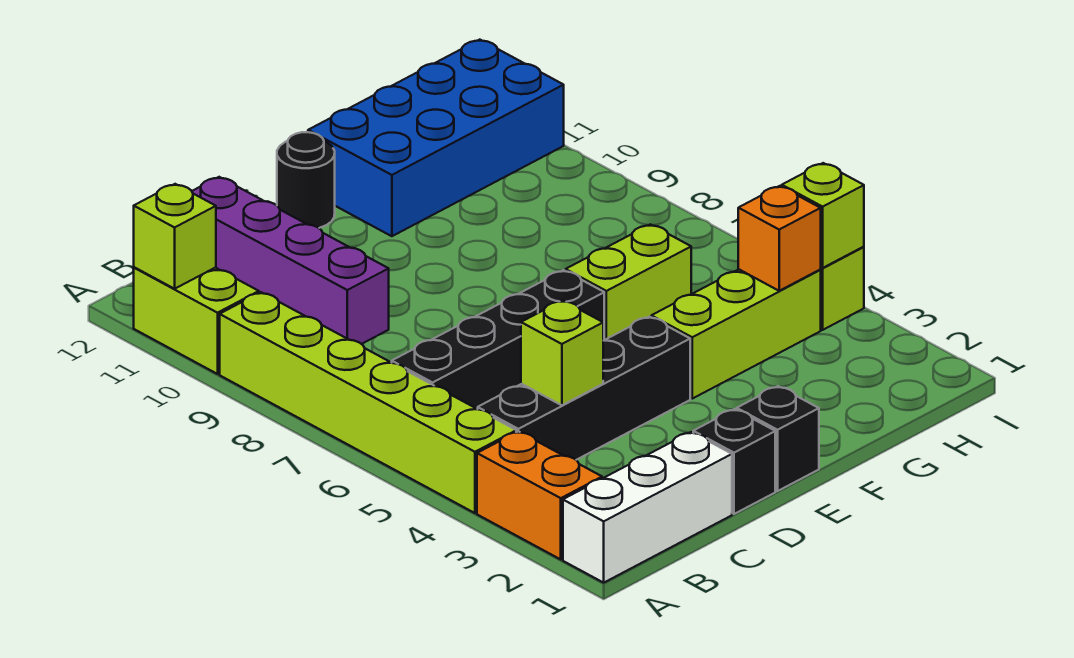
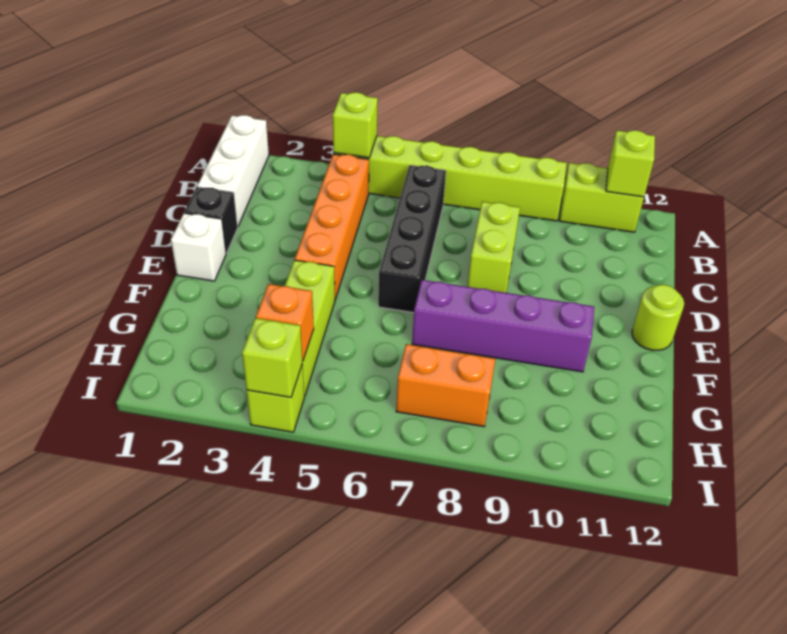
orange 1x2 brick [477,431,602,559] -> orange 1x2 brick moved to [396,344,495,427]
black 1x4 brick [478,317,690,460] -> orange 1x4 brick [295,154,369,299]
lime 1x1 brick [521,300,603,405] -> lime 1x1 brick moved to [333,92,378,158]
purple 1x4 brick [192,177,389,344] -> purple 1x4 brick moved to [412,280,594,372]
black 1x1 brick [737,386,819,491] -> white 1x1 brick [171,213,226,281]
black 1x1 round brick [277,132,335,228] -> lime 1x1 round brick [632,285,684,350]
lime 1x2 brick [566,224,691,340] -> lime 1x2 brick moved to [467,202,520,293]
blue 2x4 brick [308,40,564,236] -> none

